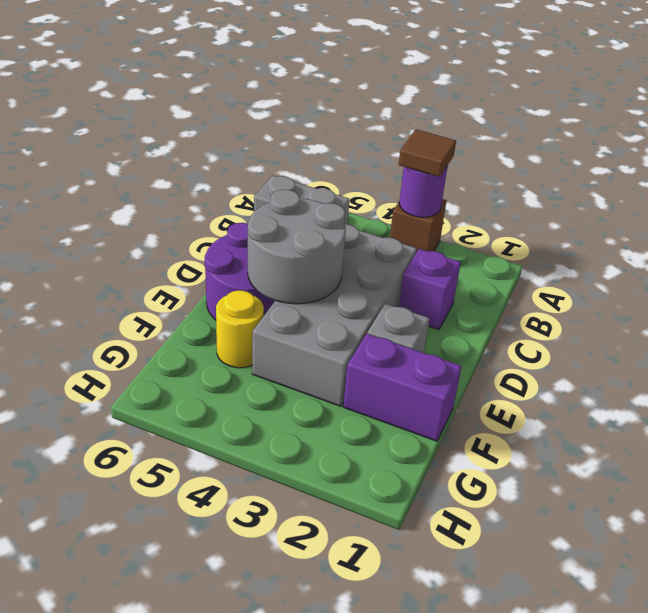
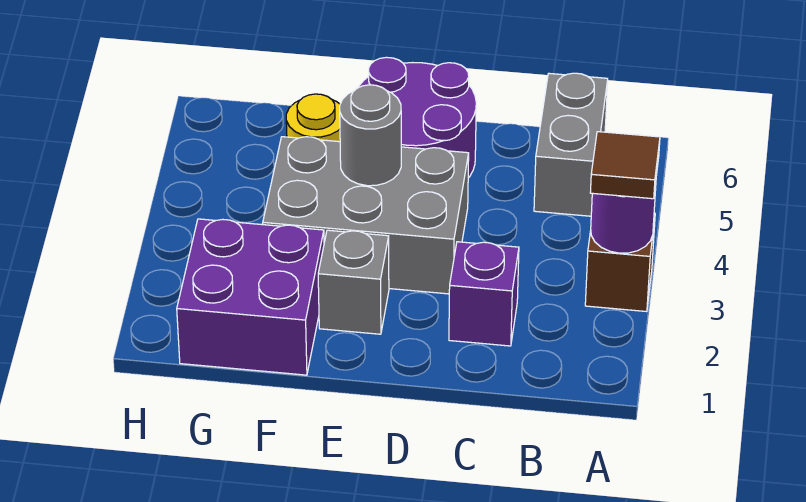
grey 2x4 brick [252,224,417,406] -> grey 2x3 brick [263,137,469,294]
grey 2x2 round brick [248,190,346,304] -> grey 1x1 round brick [340,85,401,186]
purple 1x2 brick [343,334,462,441] -> purple 2x2 brick [177,219,324,375]

